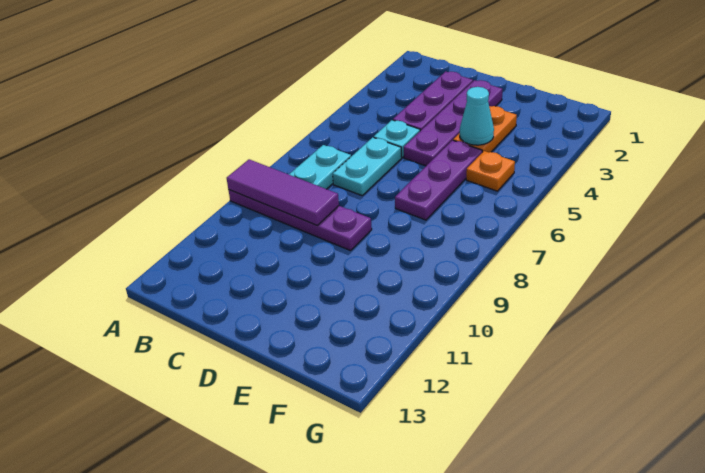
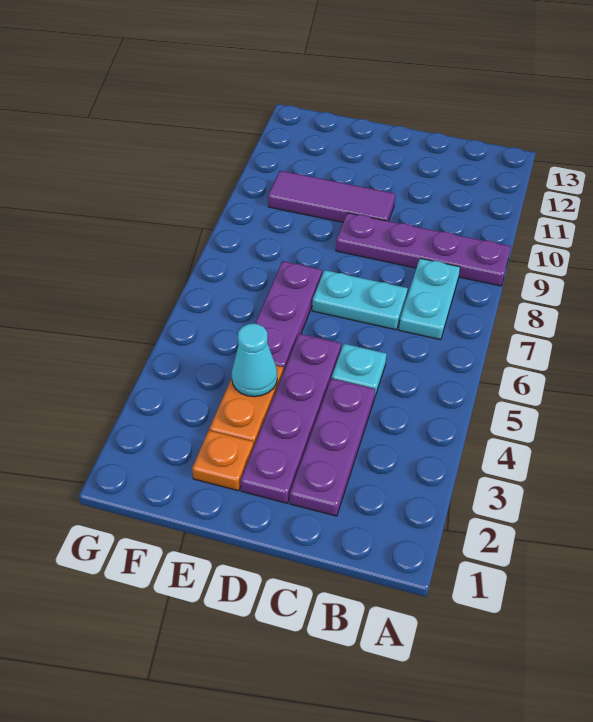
purple 1x3 tile [227,159,339,225] -> purple 1x3 tile moved to [268,171,395,222]
cyan 1x2 plate [333,137,402,196] -> cyan 1x2 plate turned to [312,270,408,330]
orange 1x1 plate [466,151,515,191] -> orange 1x1 plate moved to [192,430,254,491]

